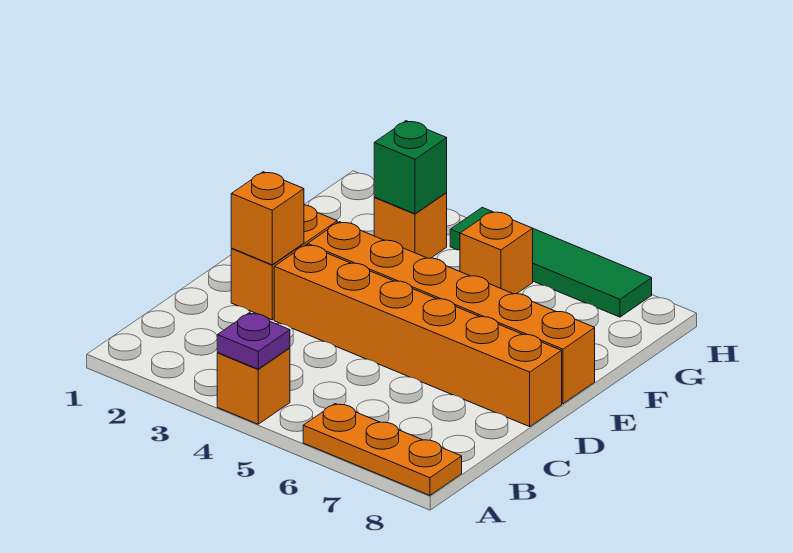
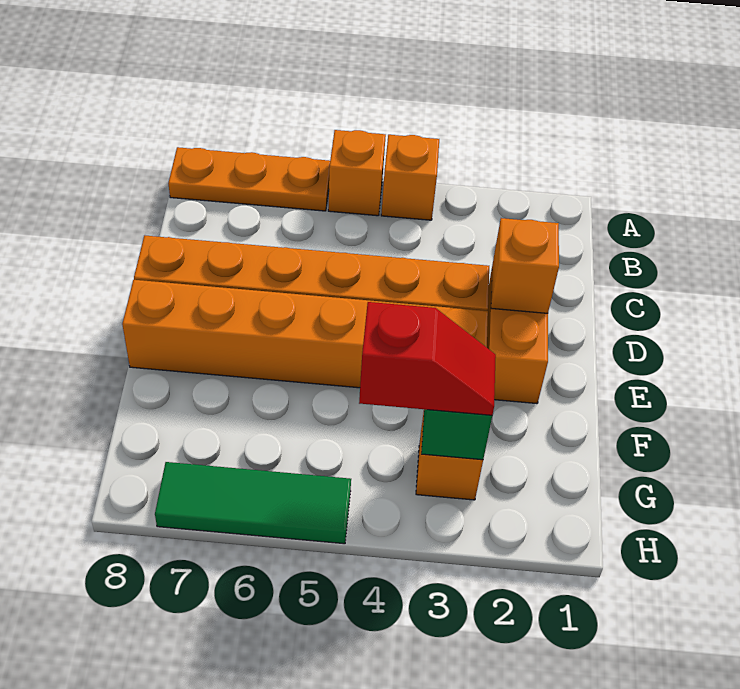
purple 1x1 plate [217,313,290,369] -> none
none -> red 1x2 slope [359,302,496,415]
orange 1x1 brick [460,211,533,294] -> orange 1x1 brick moved to [328,130,386,216]
green 1x4 tile [450,207,652,317] -> green 1x3 tile [155,462,351,544]

